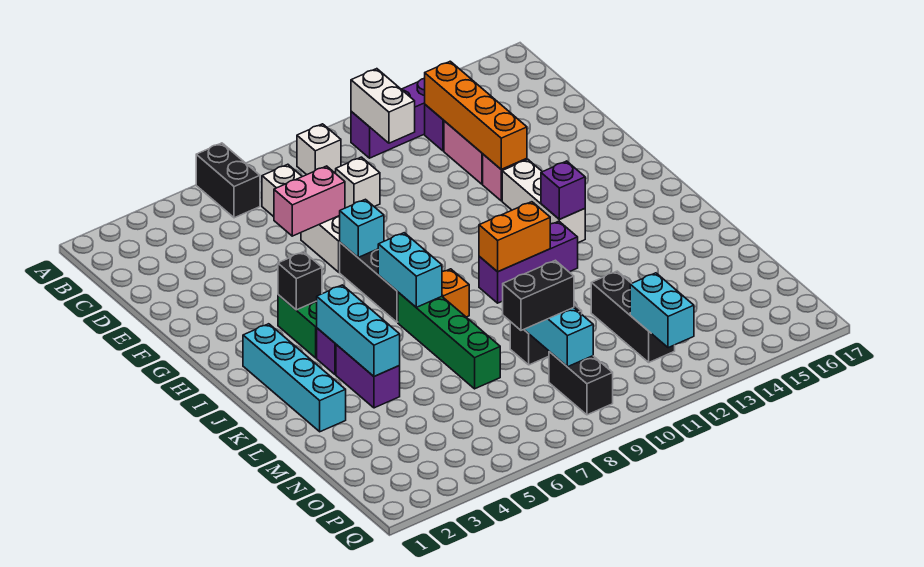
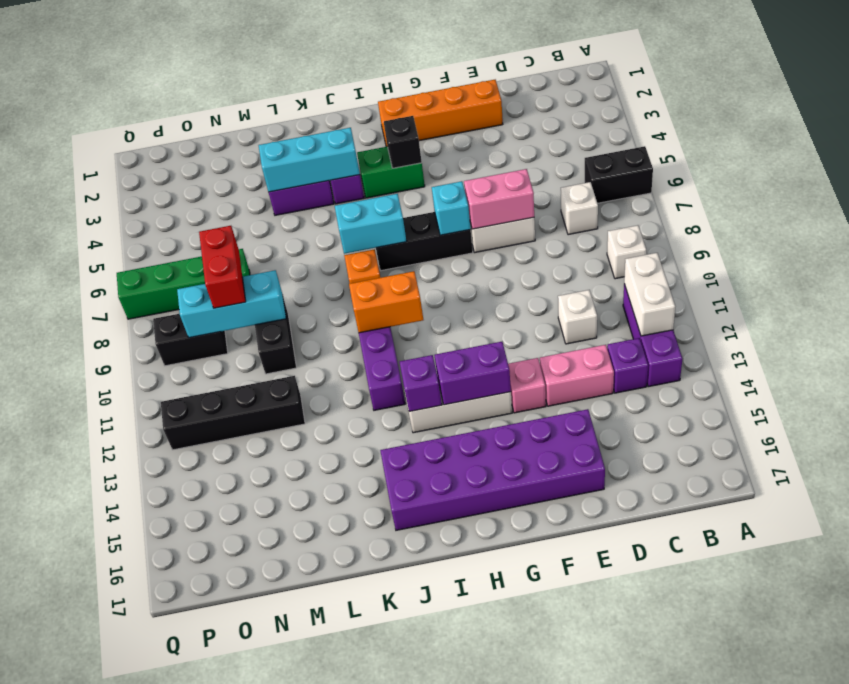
white 1x2 brick [351,69,415,143] -> white 1x2 brick turned to [624,253,675,336]
orange 1x4 brick [425,61,527,169] -> orange 1x4 brick moved to [378,80,503,147]
white 1x1 brick [335,157,380,208] -> white 1x1 brick moved to [558,290,597,344]
pink 1x2 brick [274,166,345,236] -> pink 1x2 brick turned to [464,169,534,229]
none -> purple 2x6 brick [380,409,605,530]
none -> purple 1x2 brick [434,342,511,405]
cyan 1x4 brick [243,324,346,432] -> none
green 1x4 brick [398,292,500,389] -> green 1x4 brick moved to [117,249,250,319]
orange 1x2 brick [479,202,550,272] -> orange 1x2 brick turned to [349,271,423,333]
black 1x3 brick [591,271,675,362] -> black 1x4 brick [161,376,305,450]
black 1x2 brick [503,260,574,330] -> red 1x2 brick [199,226,246,308]
cyan 1x2 brick [630,273,694,348] -> none

